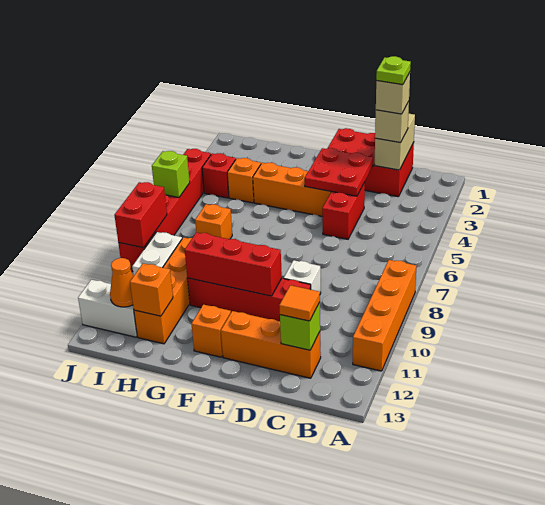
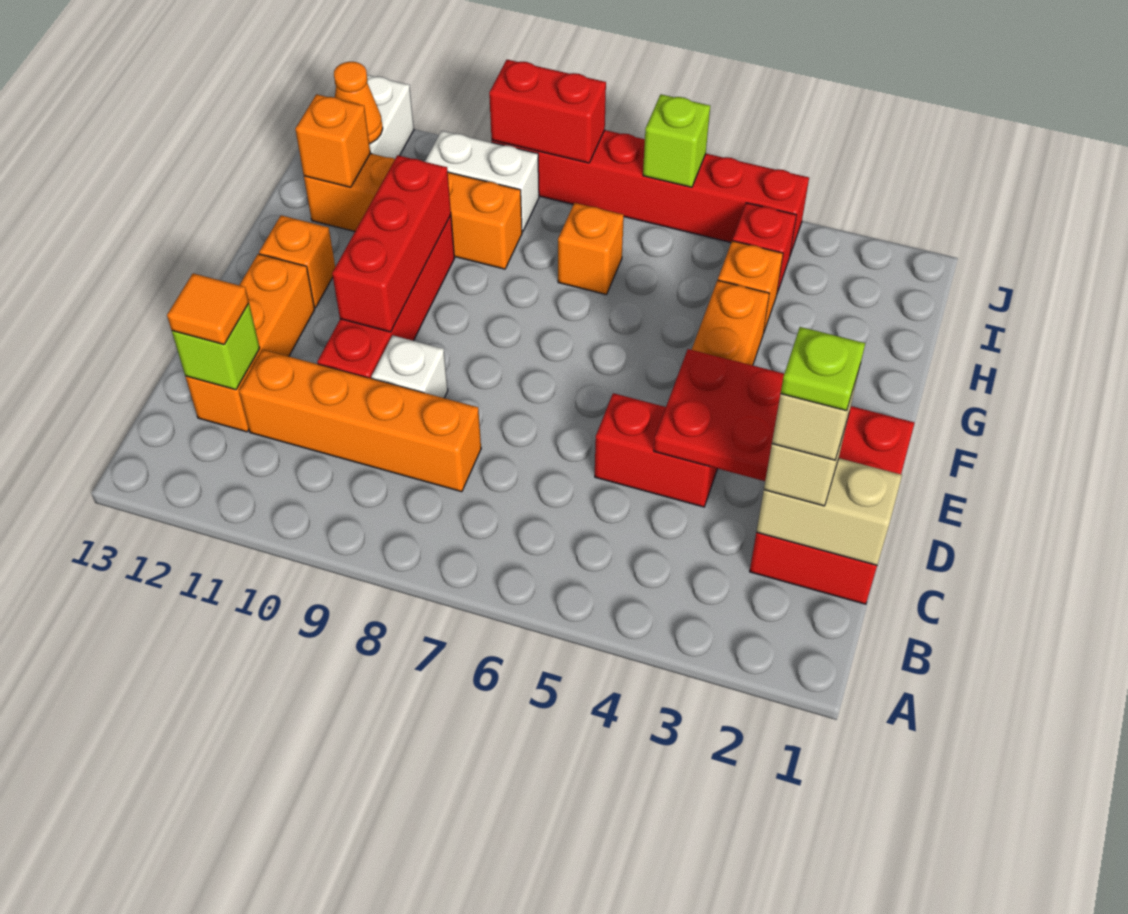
orange 1x4 brick [353,260,416,371] -> orange 1x4 brick moved to [239,350,481,492]

